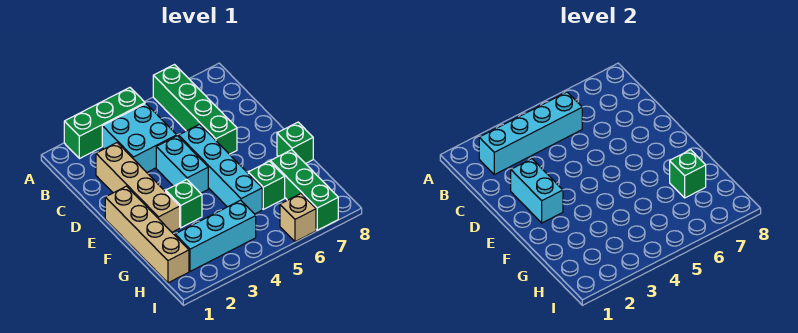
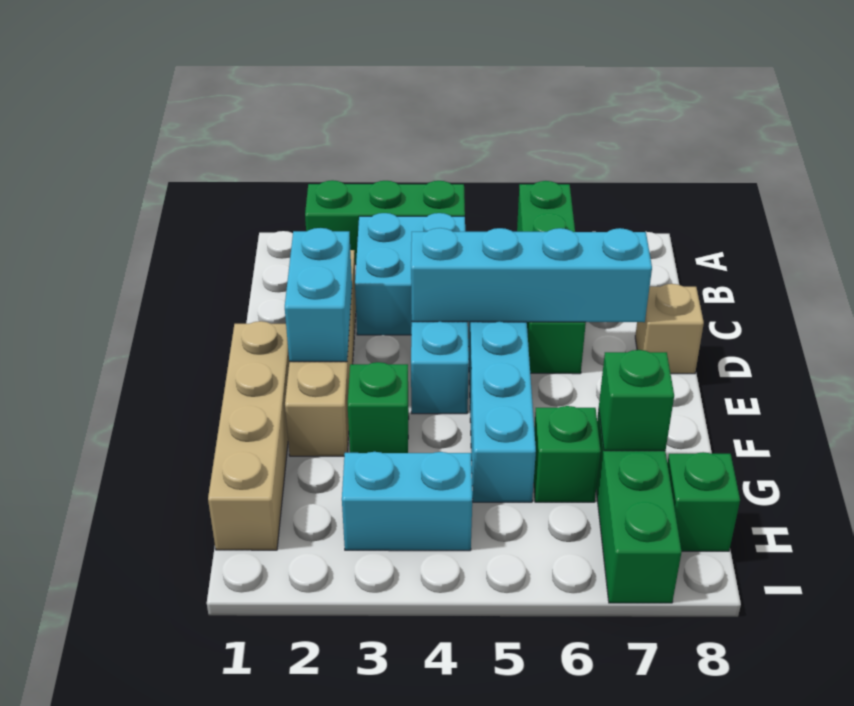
cyan 1x4 brick [479,92,582,175] -> cyan 1x4 brick moved to [411,228,652,322]
green 1x1 brick [277,122,313,164] -> green 1x1 brick moved to [667,452,740,551]
cyan 1x3 brick [175,200,256,271] -> cyan 1x2 brick [342,452,472,551]
tan 1x1 brick [280,194,316,242] -> tan 1x1 brick moved to [635,284,704,374]

